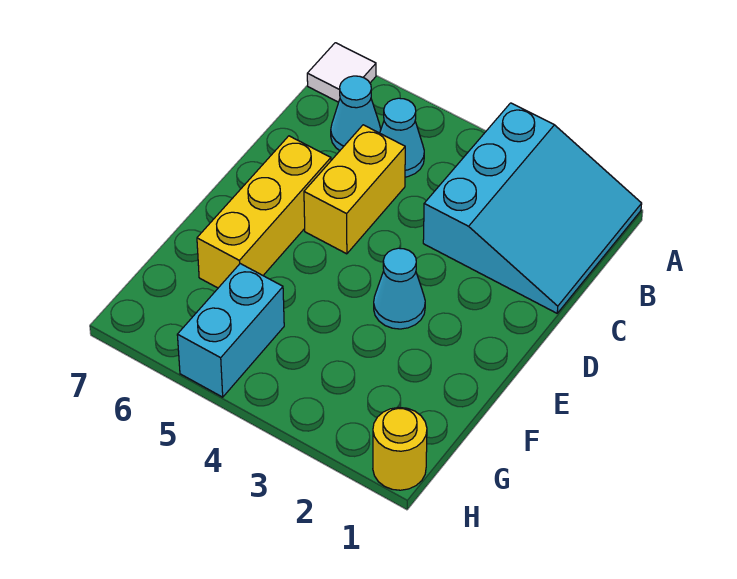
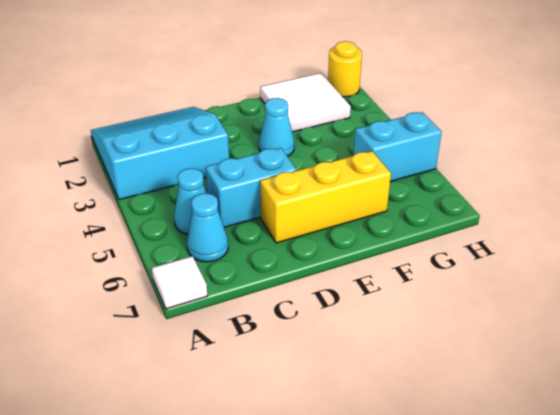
yellow 1x2 brick [304,125,405,254] -> cyan 1x2 brick [206,148,297,227]
none -> white 2x2 tile [260,73,351,132]

